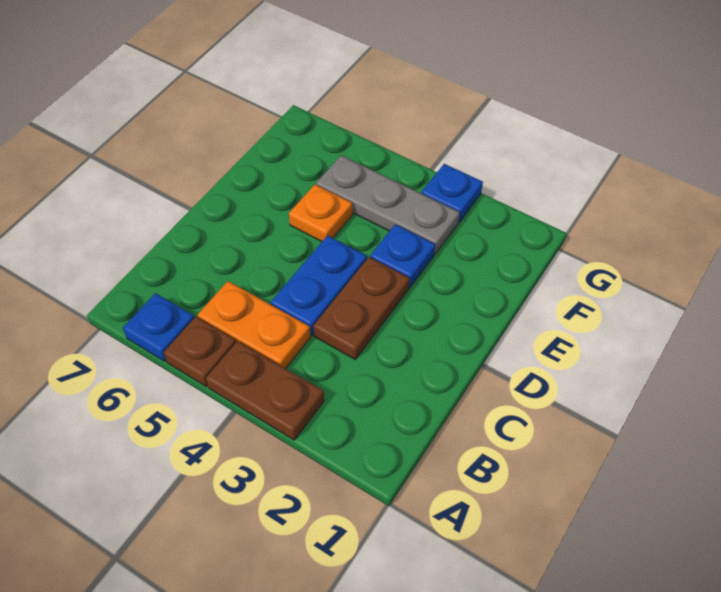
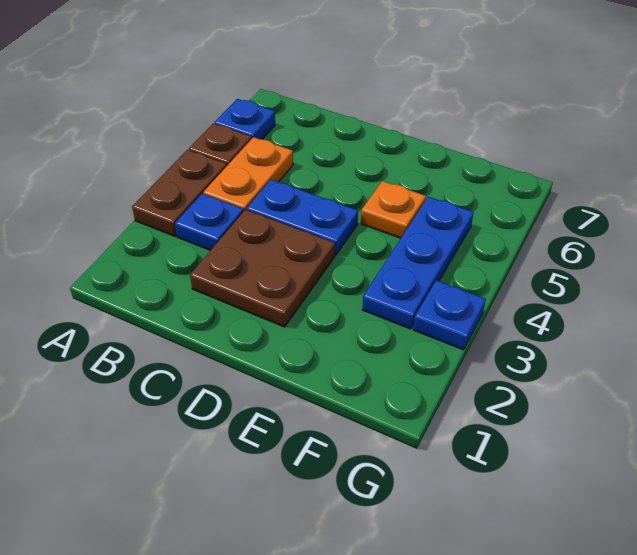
brown 1x2 plate [313,257,410,359] -> brown 2x2 plate [190,210,335,327]
blue 1x1 plate [370,224,435,287] -> blue 1x1 plate moved to [175,194,243,251]
grey 1x3 plate [316,155,460,254] -> blue 1x3 plate [362,197,474,329]

